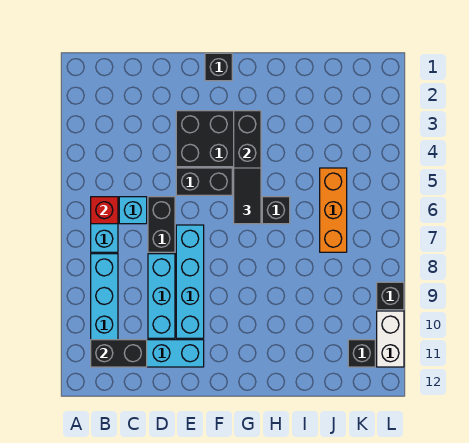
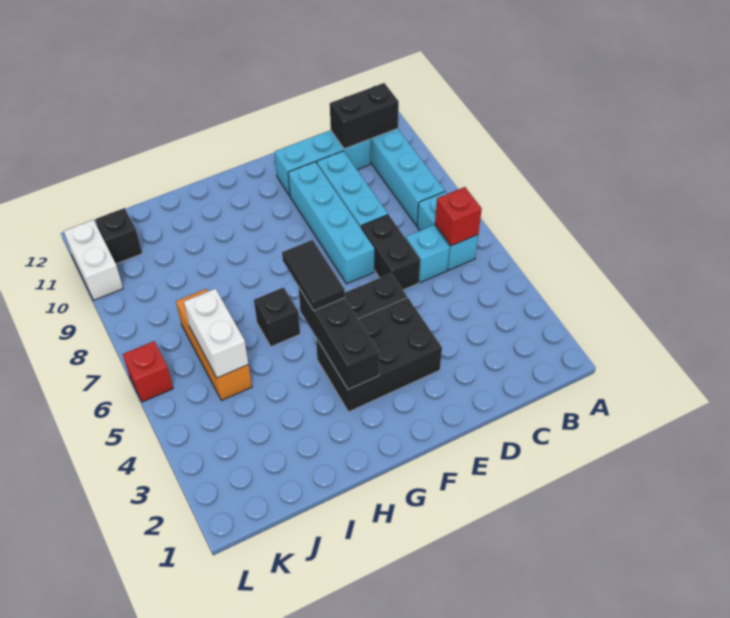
black 1x1 brick [205,53,232,81] -> none
none -> white 1x2 brick [184,289,248,378]
none -> red 1x1 brick [122,341,173,402]
black 1x1 brick [377,282,404,310] -> none

